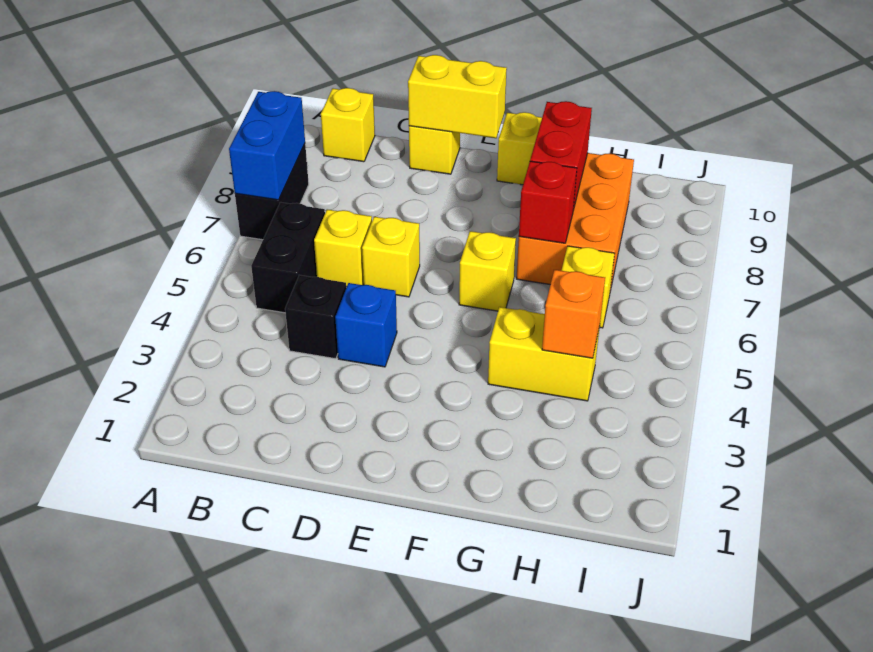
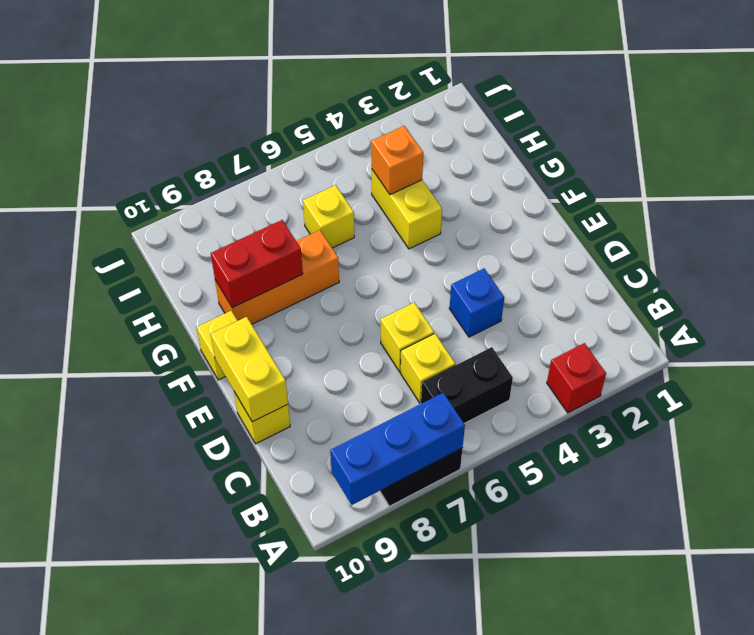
blue 1x2 brick [229,91,305,200] -> blue 1x3 brick [330,393,465,505]
yellow 1x1 brick [321,88,375,162] -> none
black 1x1 brick [285,275,346,359] -> none
yellow 1x1 brick [459,231,516,311] -> none
orange 2x3 brick [516,153,634,291] -> orange 1x3 brick [215,230,339,324]
red 1x1 brick [519,161,577,243] -> red 1x1 brick moved to [547,343,606,413]

